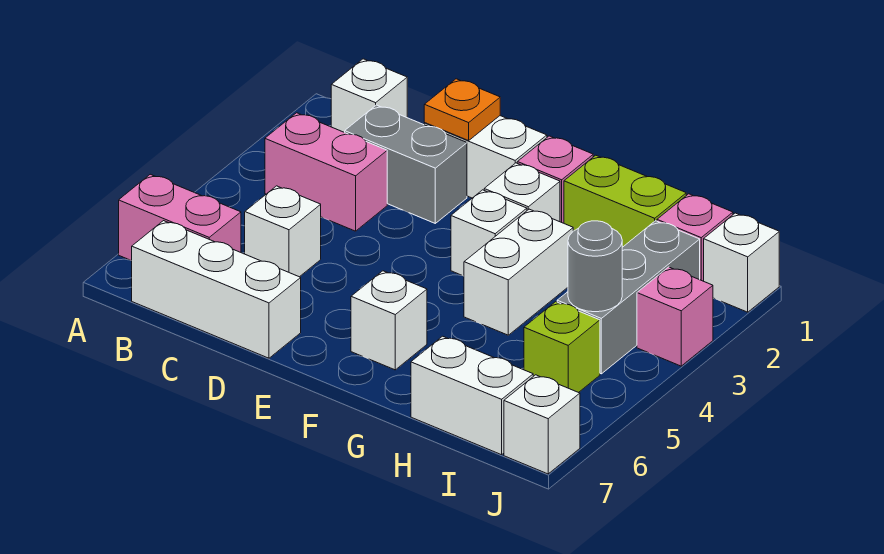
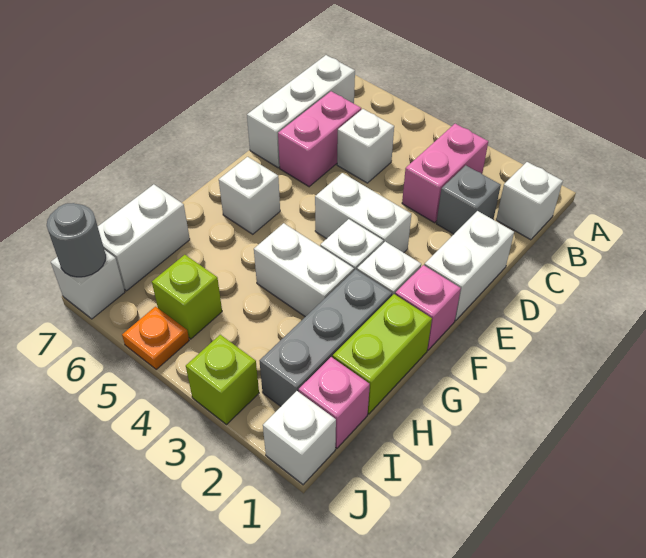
pink 1x2 brick [119,174,241,261] -> pink 1x2 brick moved to [278,91,361,187]
grey 1x2 brick [345,105,467,223] -> grey 1x1 brick [436,165,501,234]
orange 1x1 plate [424,79,500,141] -> orange 1x1 plate moved to [122,307,189,369]
none -> white 1x2 brick [315,173,411,253]
grey 1x3 brick [557,221,700,374] -> grey 1x3 brick turned to [260,269,392,406]
grey 1x1 round brick [568,221,622,312] -> grey 1x1 round brick moved to [47,203,106,277]
pink 1x1 brick [637,267,713,366] -> lime 1x1 brick [186,335,259,425]

